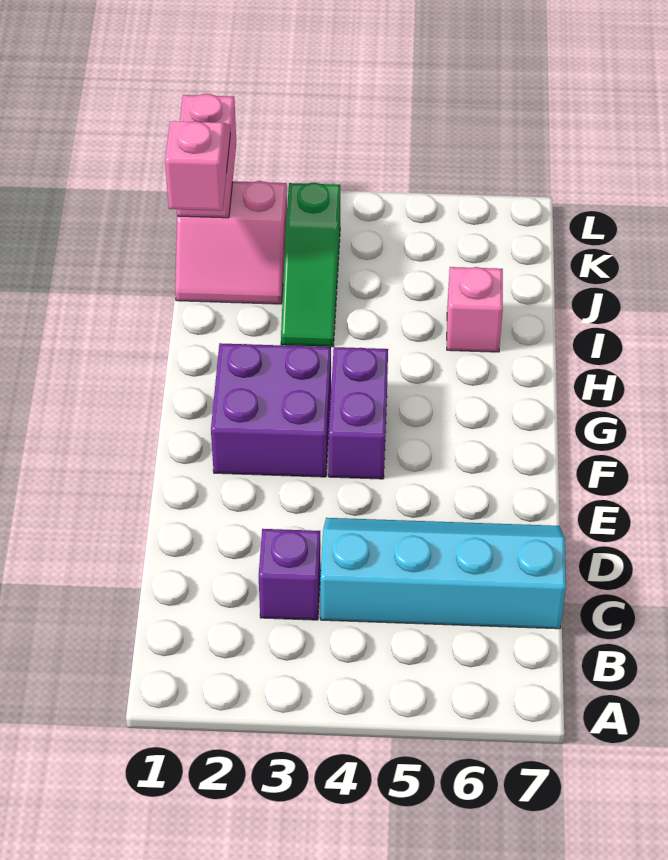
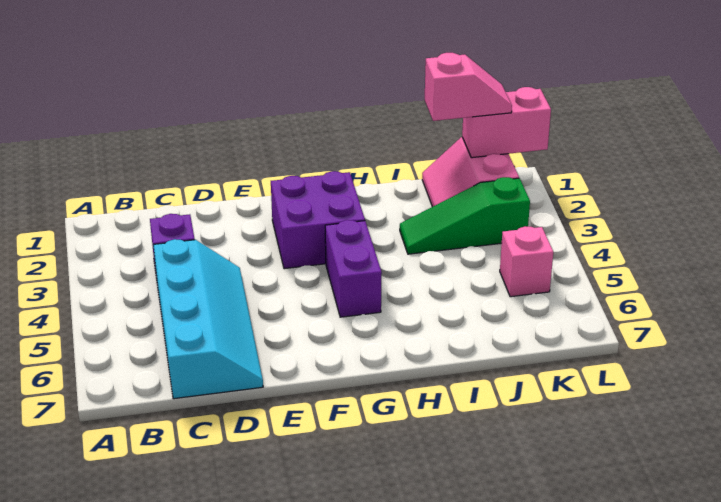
purple 1x2 brick [329,347,388,479] -> purple 1x2 brick turned to [325,220,382,317]
pink 1x1 brick [447,267,503,352] -> pink 1x1 brick moved to [500,226,553,297]

